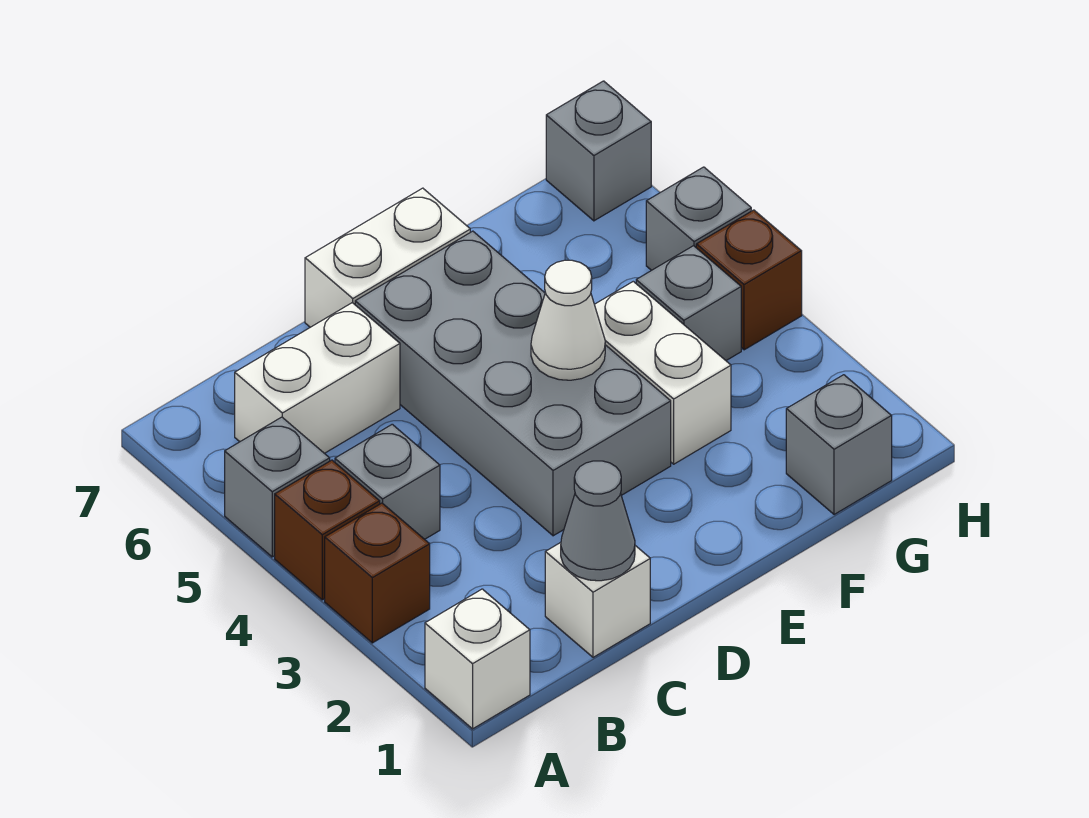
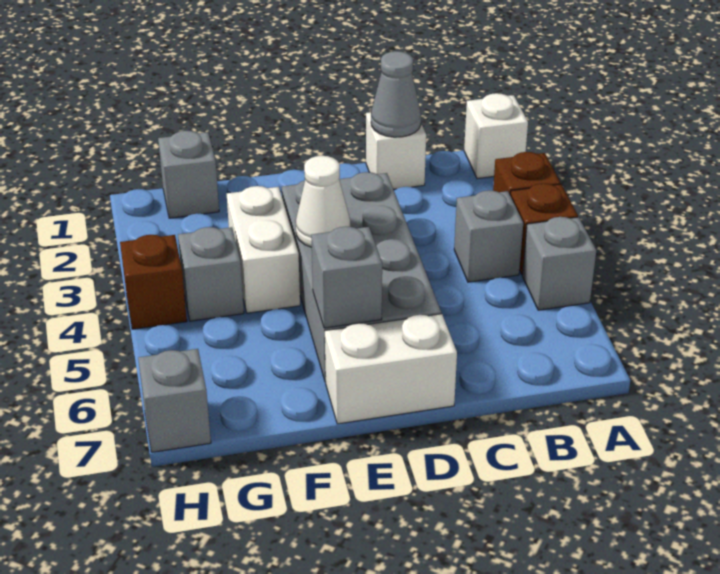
white 1x2 brick [235,303,400,453] -> none
grey 1x1 brick [646,167,751,270] -> grey 1x1 brick moved to [311,226,382,328]

